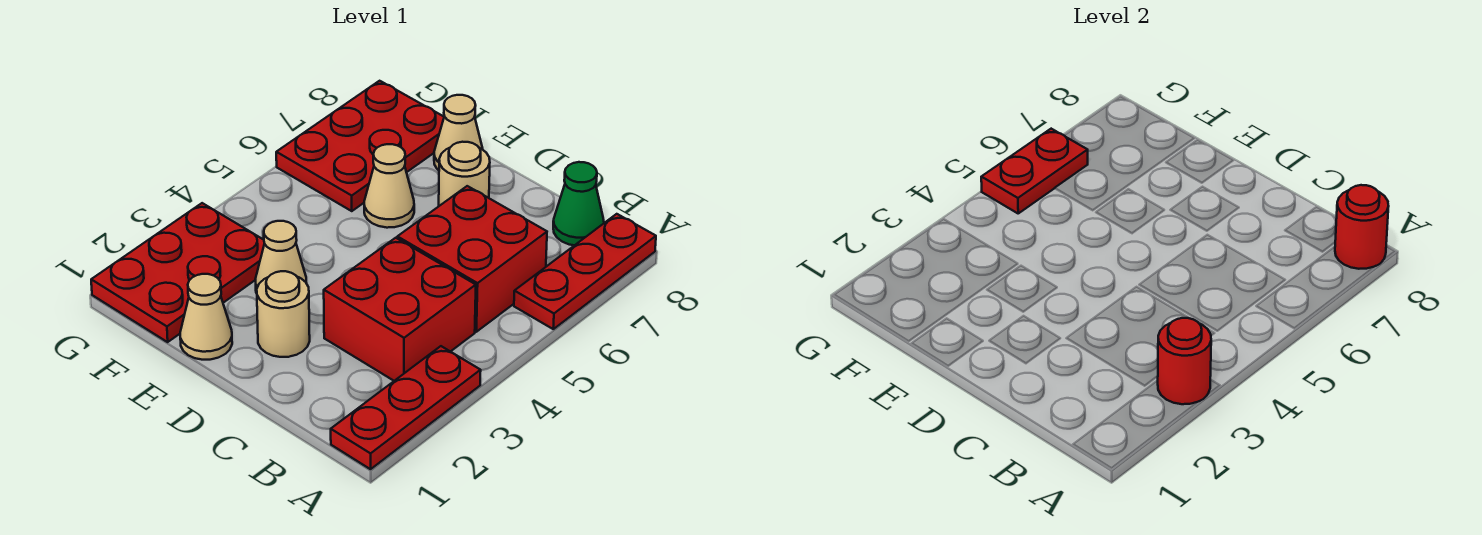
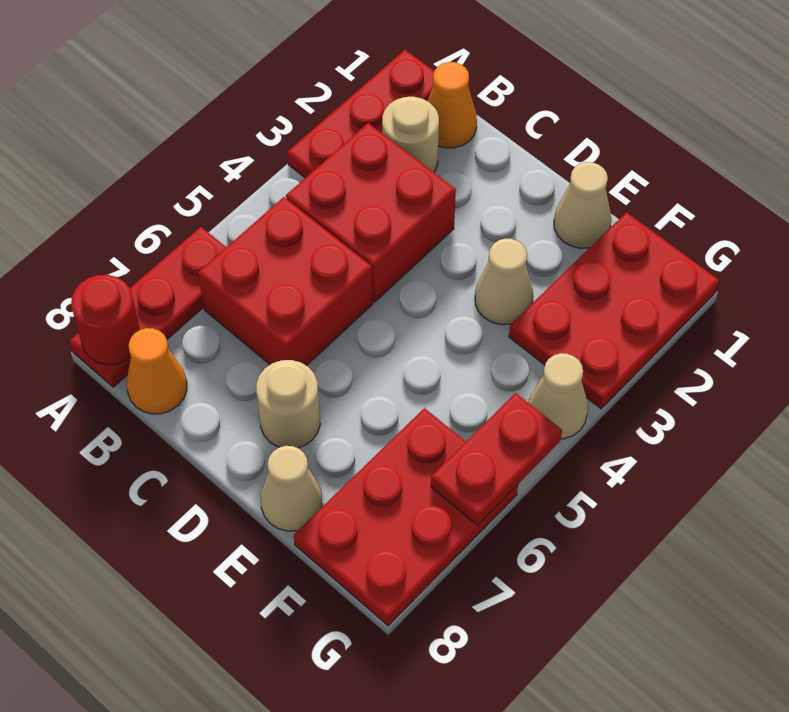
red 1x1 round brick [1158,318,1211,404] -> none
none -> orange 1x1 cone [428,62,477,148]
green 1x1 cone [553,162,604,245] -> orange 1x1 cone [127,328,187,414]
tan 1x1 round brick [257,271,310,357] -> tan 1x1 round brick moved to [382,97,439,172]
tan 1x1 cone [364,144,414,228] -> tan 1x1 cone moved to [528,353,588,439]

